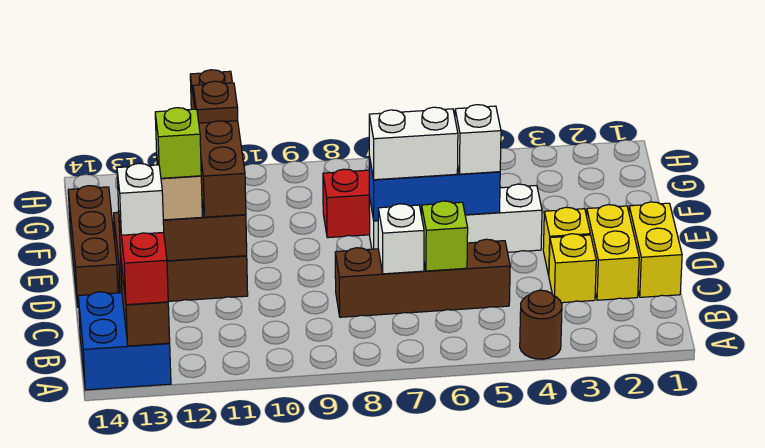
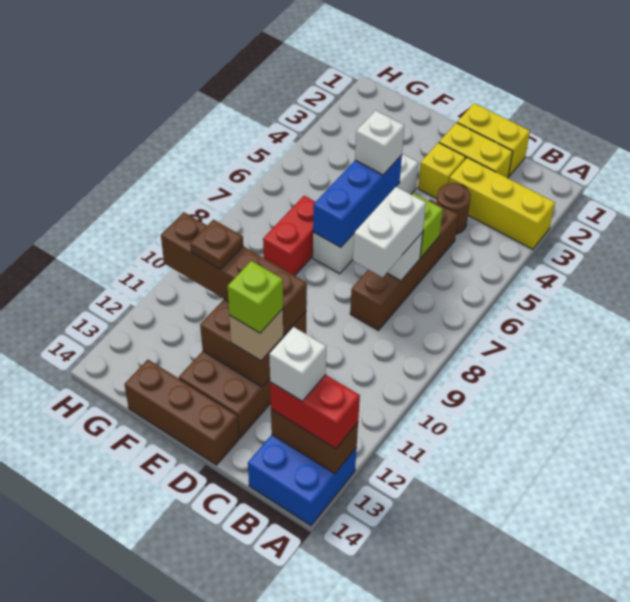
brown 1x1 round brick [520,290,562,359] -> brown 1x1 round brick moved to [437,183,471,234]
yellow 1x1 brick [549,234,596,303] -> yellow 1x3 brick [449,157,555,249]
white 1x2 brick [369,107,458,180] -> white 1x2 brick moved to [353,187,426,277]

